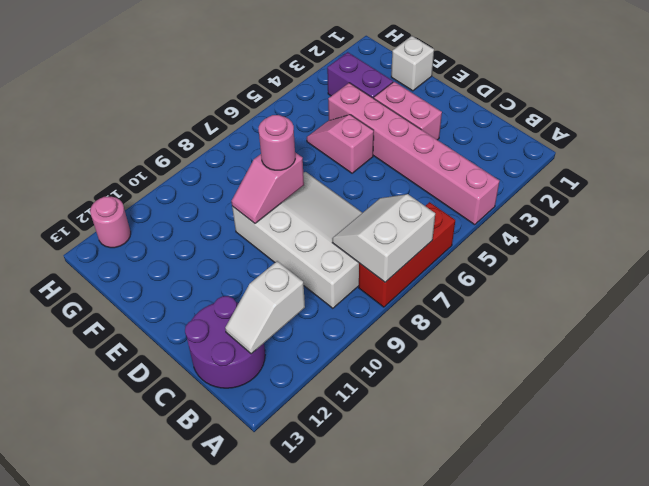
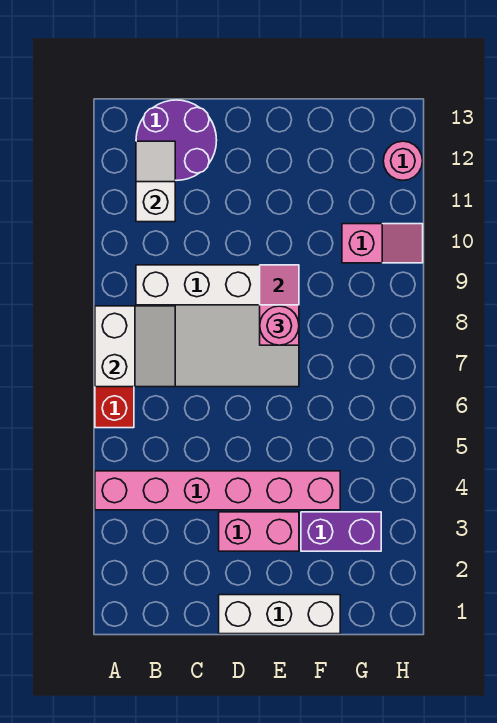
pink 1x2 slope [307,115,374,173] -> pink 1x2 slope moved to [342,224,423,263]
white 1x1 brick [391,36,434,91] -> white 1x3 brick [219,595,340,634]

